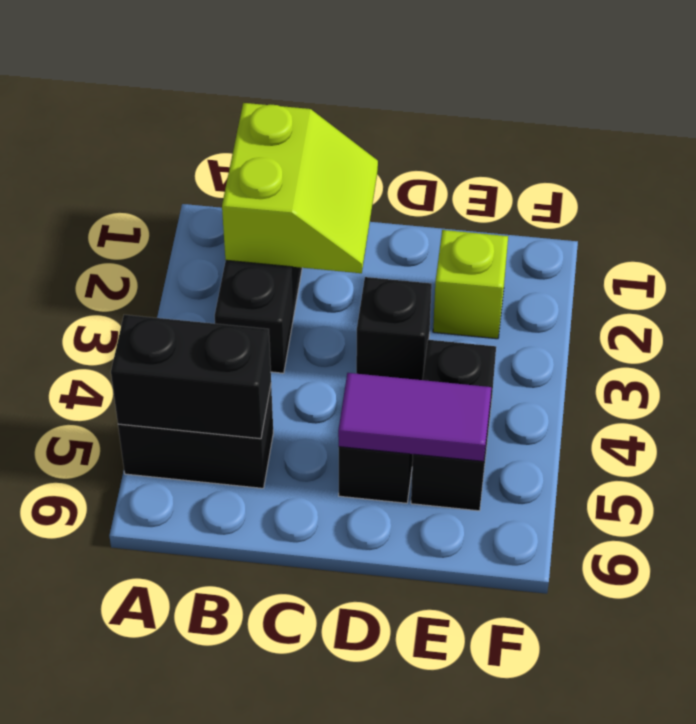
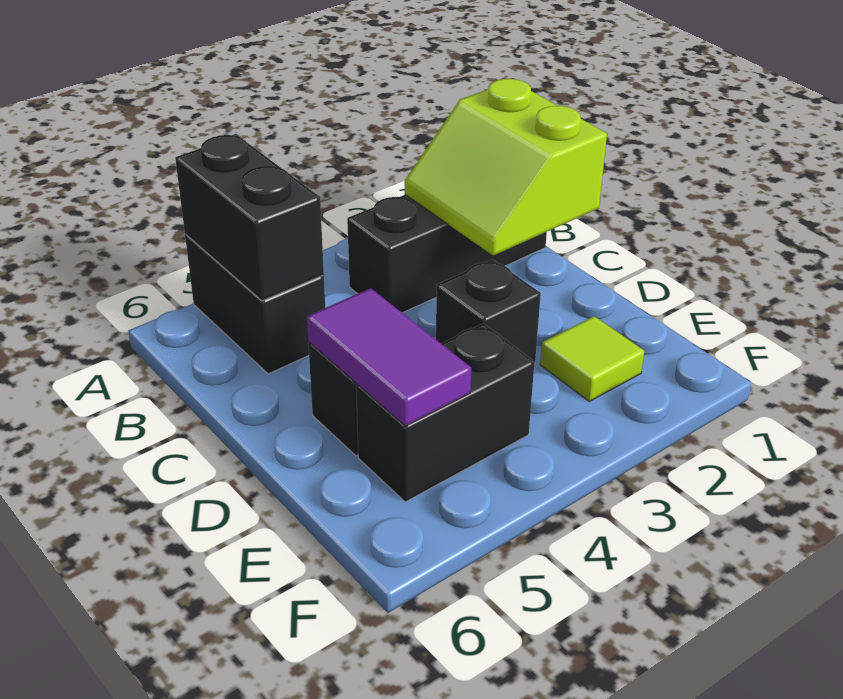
lime 2x2 slope [222,103,378,273] -> lime 2x2 slope turned to [405,79,607,255]
lime 1x1 brick [433,230,508,339] -> lime 1x1 tile [540,316,644,401]

